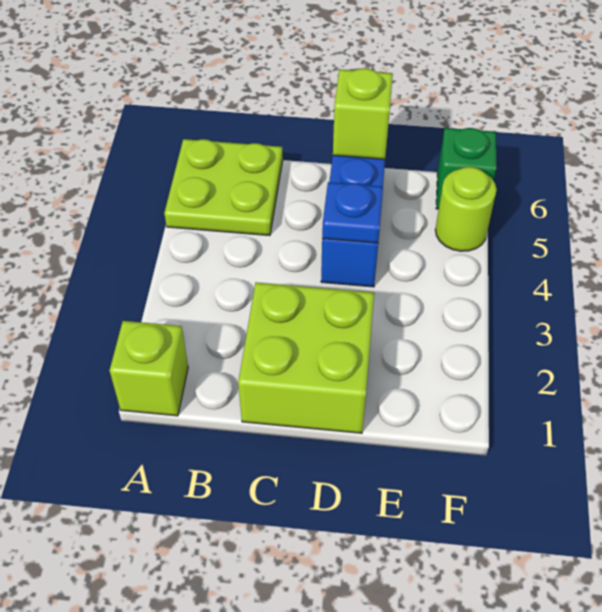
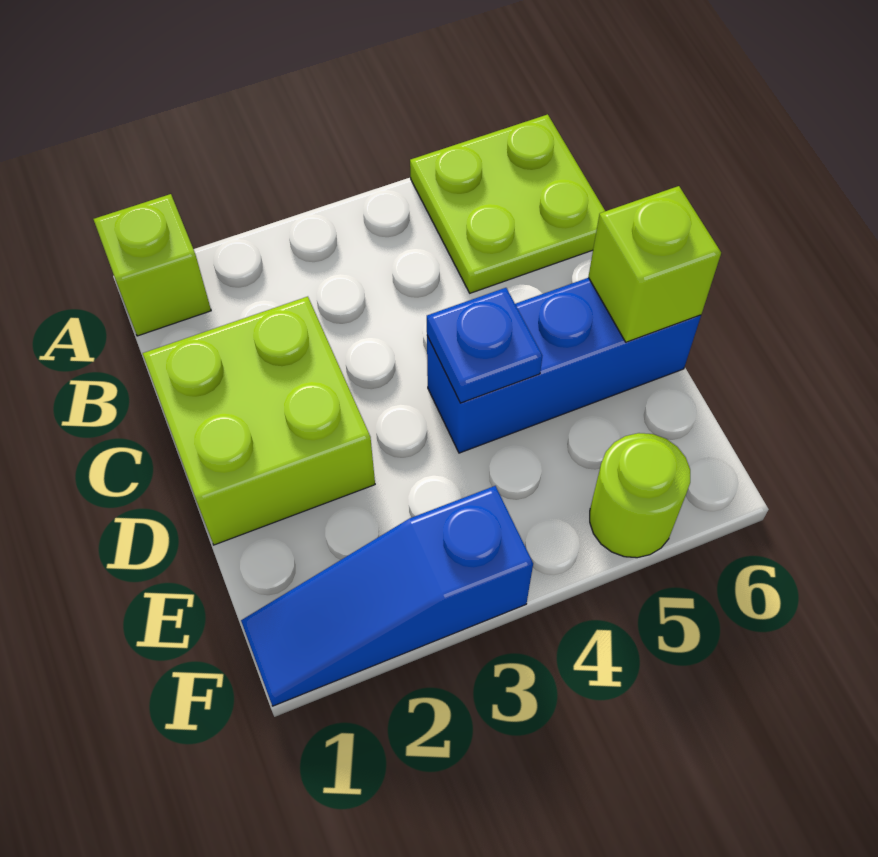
none -> blue 1x3 slope [241,486,533,706]
green 1x1 brick [436,128,496,209] -> none

